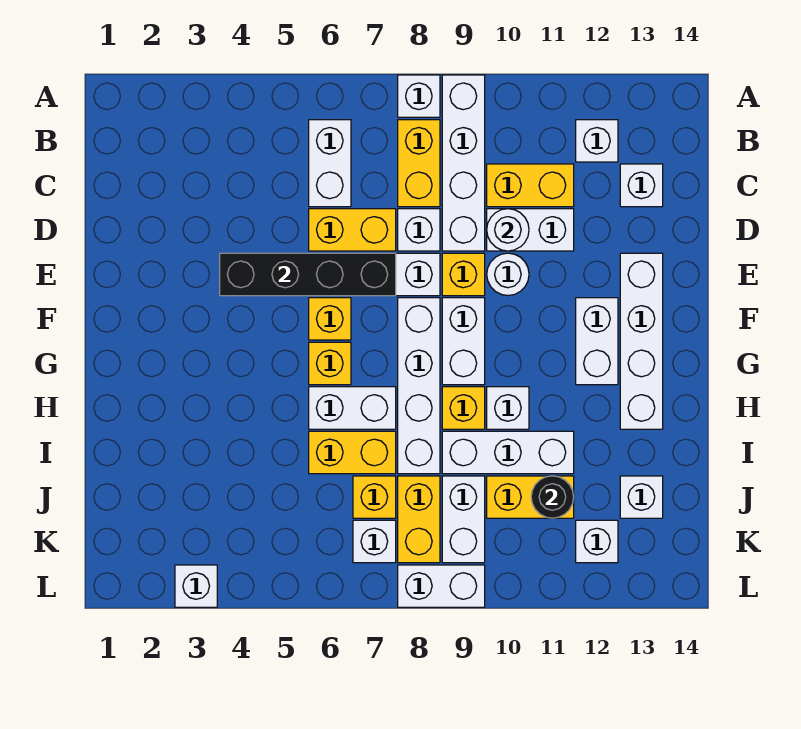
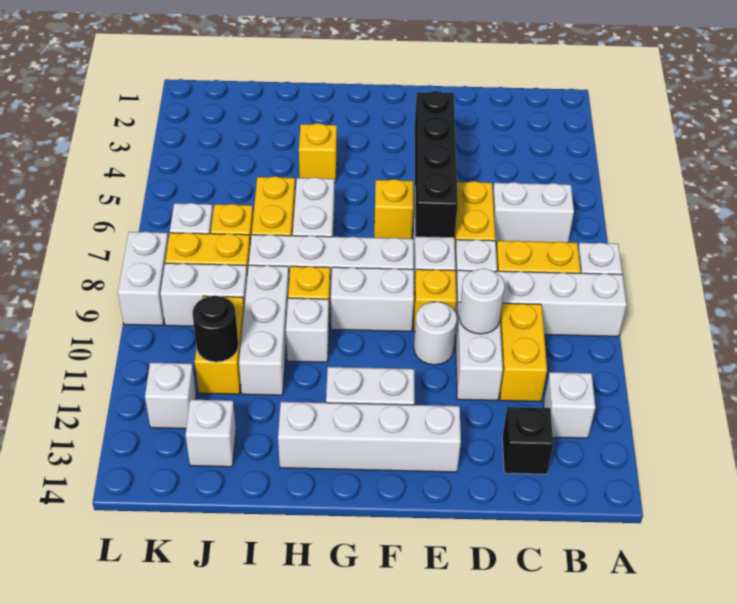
white 1x1 brick [620,164,663,207] -> black 1x1 brick [502,407,553,474]
yellow 1x1 brick [309,342,351,385] -> yellow 1x1 brick moved to [299,123,337,183]
white 1x1 brick [175,565,217,607] -> none

